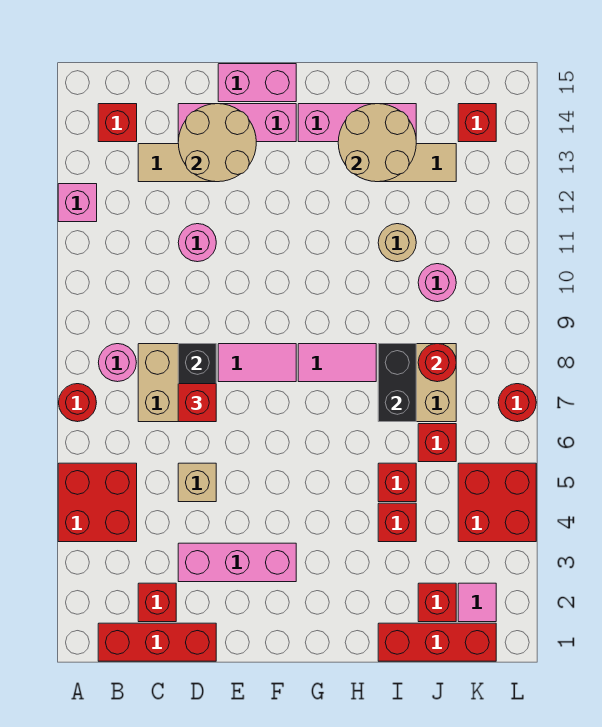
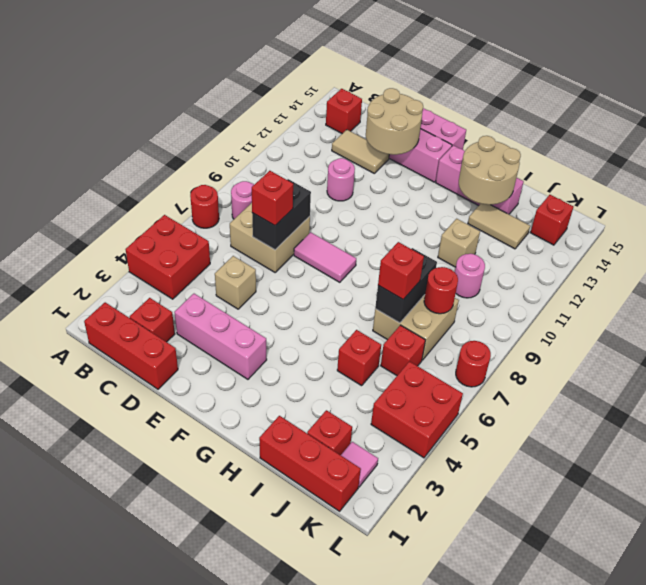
pink 1x1 brick [58,184,97,222] -> none
pink 1x2 tile [298,344,376,382] -> none
red 1x1 brick [378,503,416,542] -> red 1x1 brick moved to [378,242,424,300]
tan 1x1 round brick [378,224,416,262] -> tan 1x1 brick [438,219,480,267]

